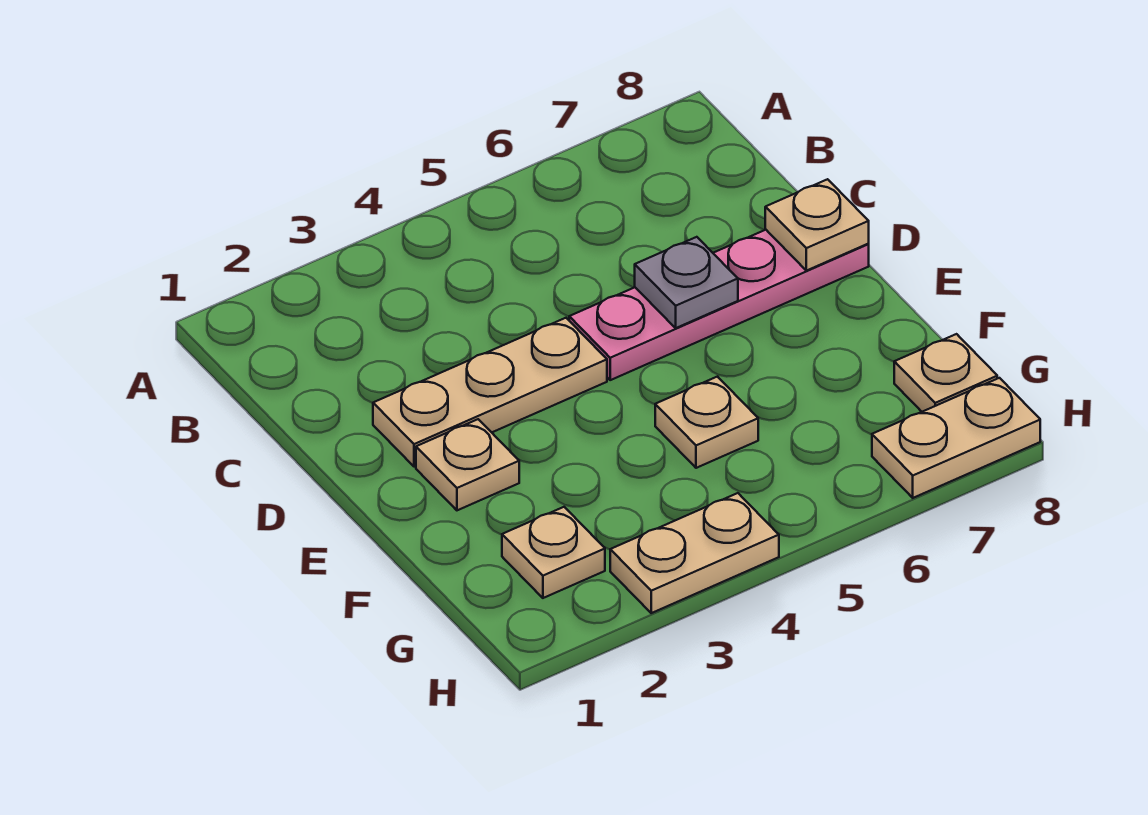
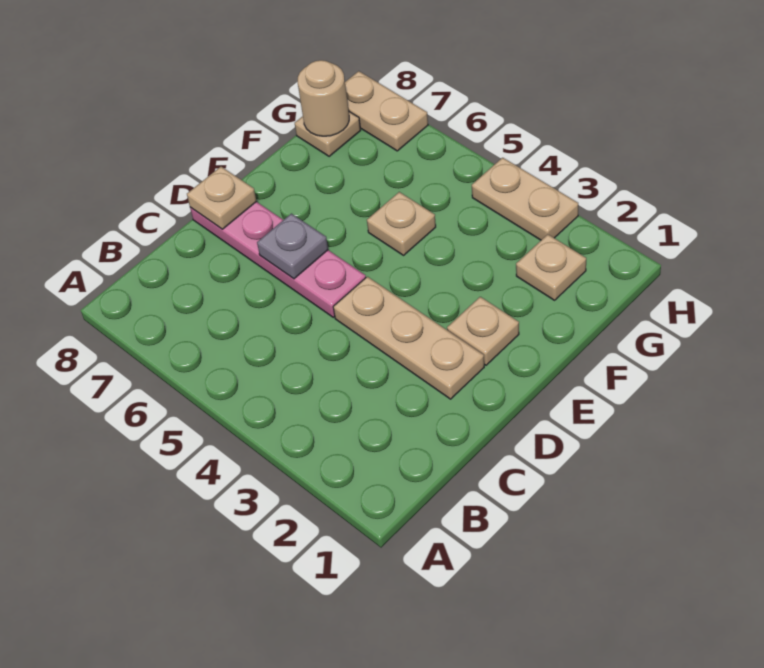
none -> tan 1x1 round brick [298,60,349,136]

